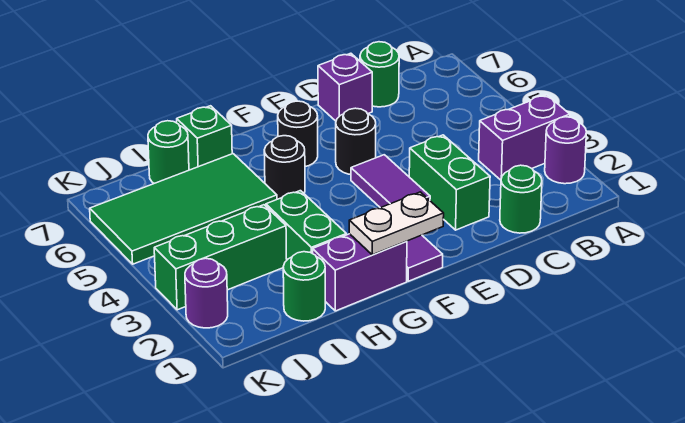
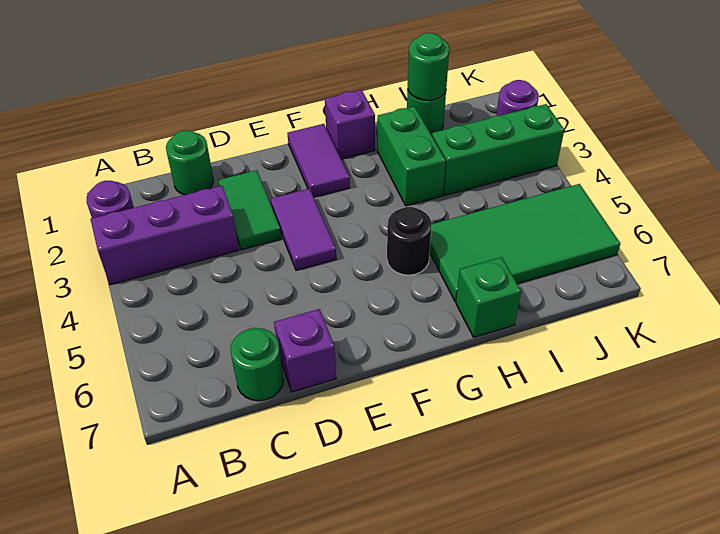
purple 1x2 brick [479,95,570,180] -> purple 1x3 brick [91,186,239,285]
green 1x2 brick [409,135,490,230] -> green 1x2 tile [218,170,281,250]
black 1x1 round brick [336,108,376,174] -> none
white 1x2 plate [349,192,444,255] -> none
black 1x1 round brick [278,101,318,167] -> none
purple 1x2 brick [313,234,407,311] -> purple 1x1 brick [325,90,375,159]
green 1x1 round brick [148,121,189,183] -> green 1x1 round brick moved to [408,33,449,100]

